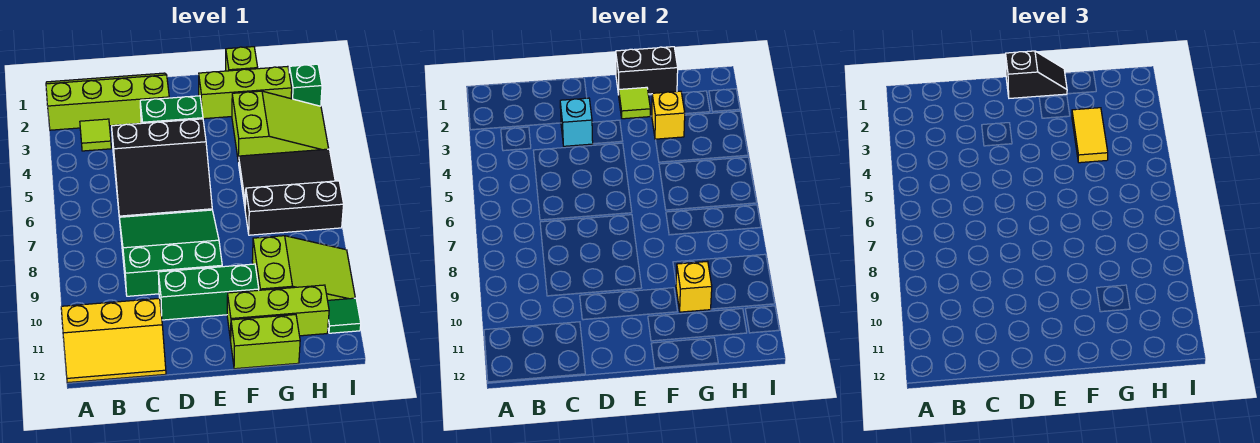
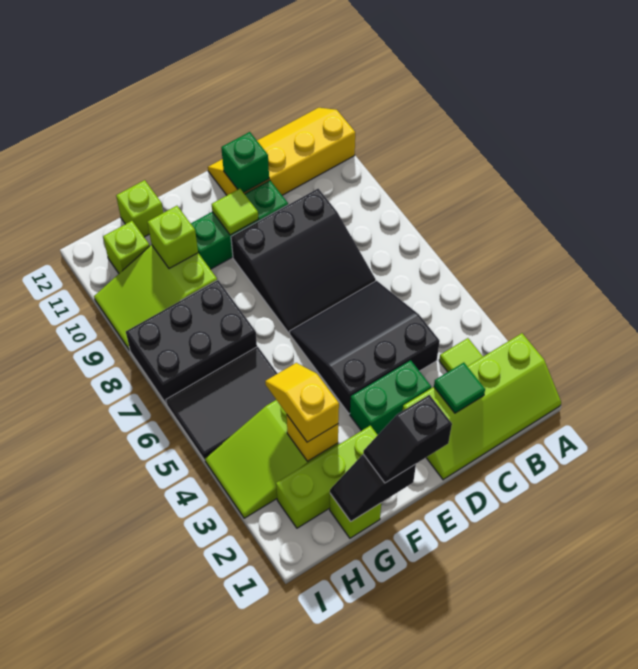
yellow 2x3 slope [61,298,166,383] -> yellow 2x4 slope [208,108,355,195]
green 3x3 slope [119,210,222,296] -> black 3x3 slope [231,189,376,333]
cyan 1x1 brick [560,98,593,146] -> none
black 1x2 brick [616,47,678,95] -> black 1x2 slope [330,454,416,521]
lime 1x1 tile [619,87,650,119] -> lime 1x1 tile moved to [212,189,259,235]
lime 1x3 brick [227,285,329,341] -> lime 1x1 brick [103,221,149,273]
lime 1x2 brick [231,315,300,369] -> lime 1x1 brick [116,180,163,237]
yellow 1x2 tile [1072,108,1108,163] -> yellow 1x2 slope [265,363,339,442]
black 1x3 brick [245,181,344,235] -> black 2x3 brick [126,280,257,404]
yellow 1x1 brick [676,261,712,312] -> lime 1x1 brick [148,206,198,269]
green 1x1 brick [289,64,322,106] -> green 1x1 brick moved to [221,132,269,193]
green 1x1 tile [328,298,361,333] -> green 1x1 tile moved to [434,363,485,413]

